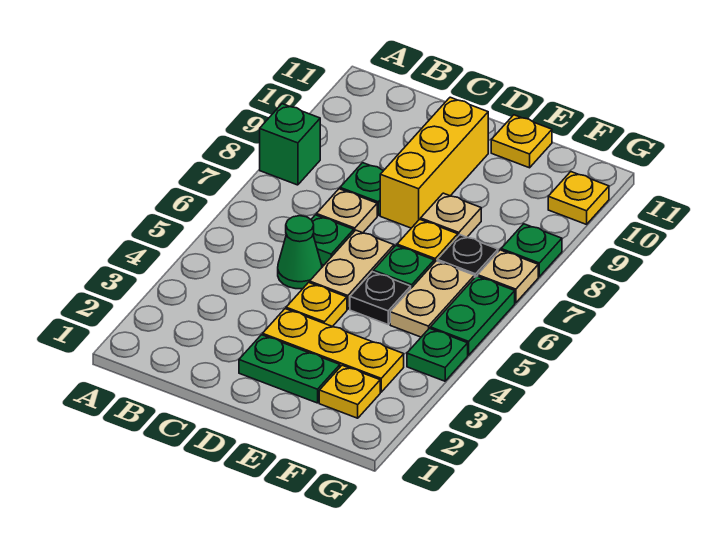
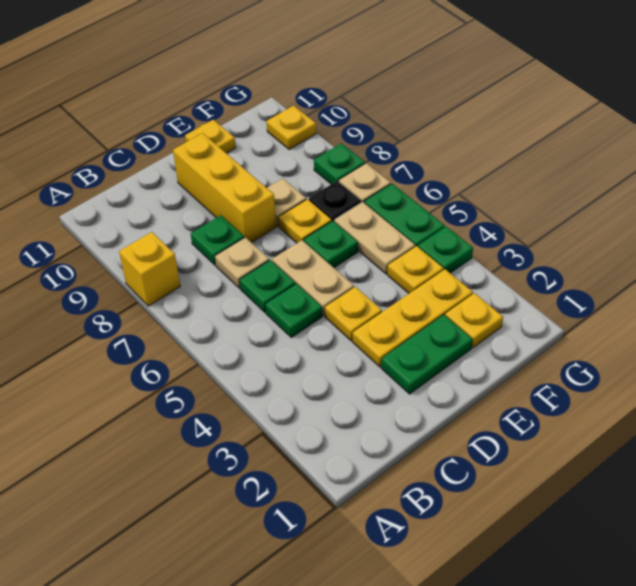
green 1x1 brick [260,104,320,185] -> yellow 1x1 brick [119,232,180,306]
green 1x1 cone [278,216,322,289] -> green 1x1 plate [265,284,322,337]
black 1x1 plate [350,272,411,324] -> none
none -> yellow 1x1 plate [388,246,444,293]

